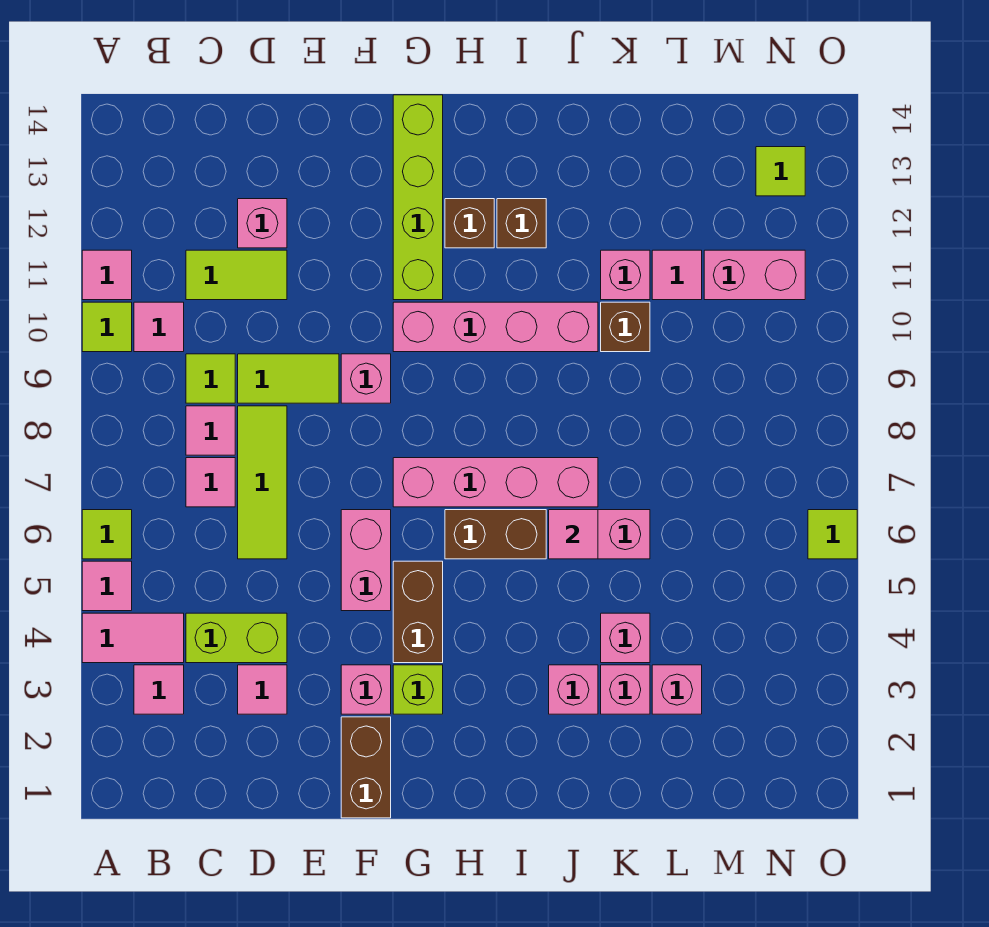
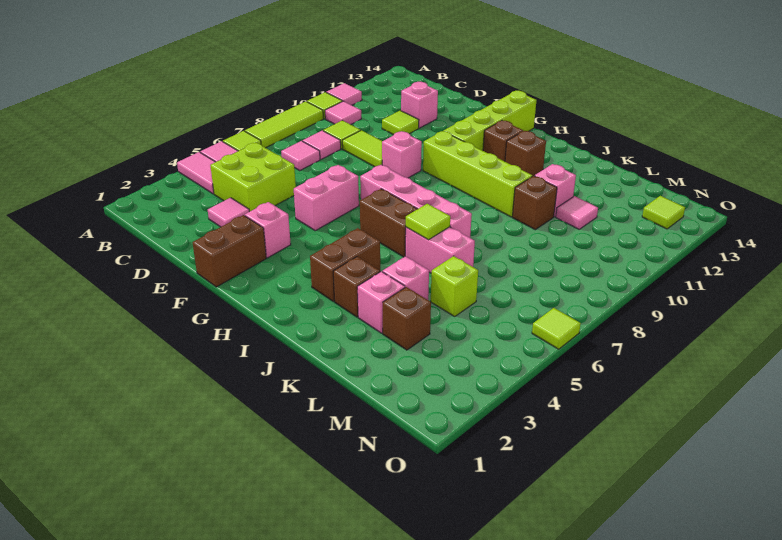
pink 1x1 tile [134,665,184,714] -> none
lime 1x2 brick [186,613,287,663] -> lime 2x2 brick [210,143,296,212]
lime 1x2 tile [186,250,287,300] -> lime 1x1 tile [382,111,419,135]
lime 1x3 tile [238,406,287,559] -> lime 1x3 tile moved to [245,102,323,148]
lime 1x1 brick [393,665,443,714] -> lime 1x1 brick moved to [431,256,478,316]
brown 1x2 brick [393,561,443,663] -> brown 1x2 brick moved to [310,228,380,302]
pink 1x4 brick [393,302,598,352] -> lime 1x4 brick [423,131,532,217]
pink 1x1 brick [549,665,598,714] -> brown 1x1 brick [333,257,380,317]
pink 1x1 tile [549,510,598,559] -> lime 1x1 tile [406,204,450,240]
pink 1x1 brick [652,665,702,714] -> brown 1x1 brick [383,287,431,350]
pink 1x2 brick [704,250,805,300] -> none

